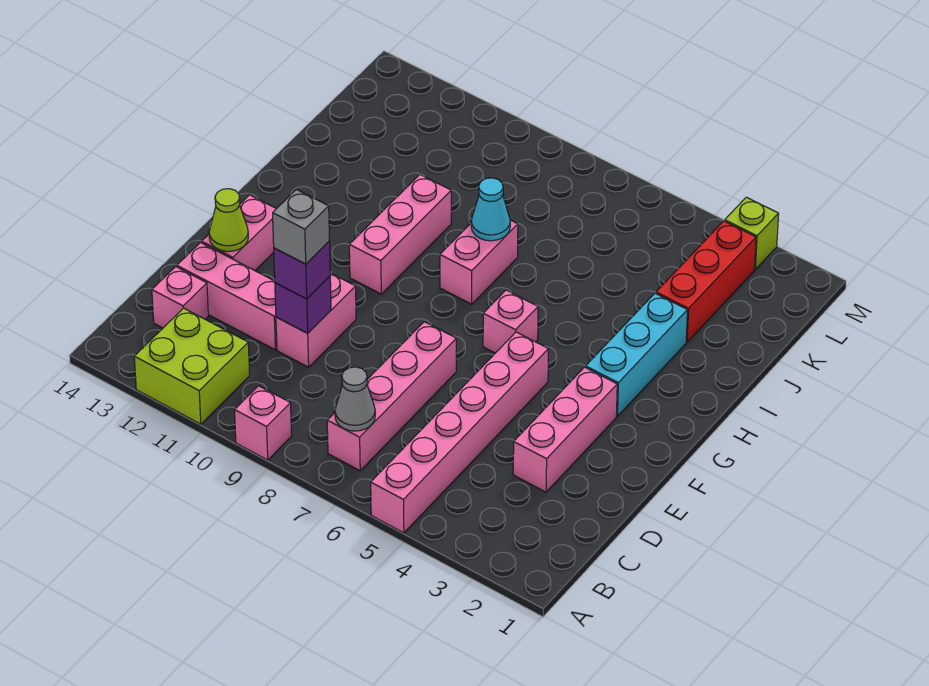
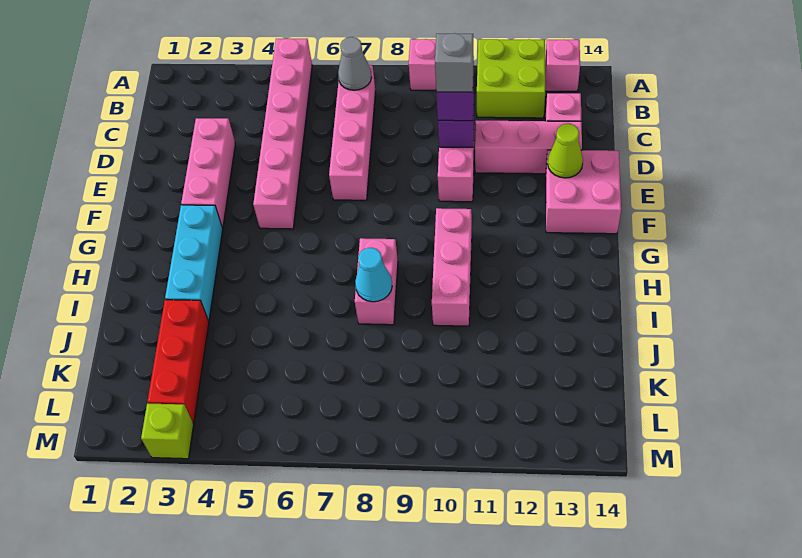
pink 1x2 brick [202,195,276,271] -> pink 2x2 brick [546,150,621,234]
pink 1x1 brick [483,290,538,353] -> pink 1x1 brick moved to [545,39,580,91]

